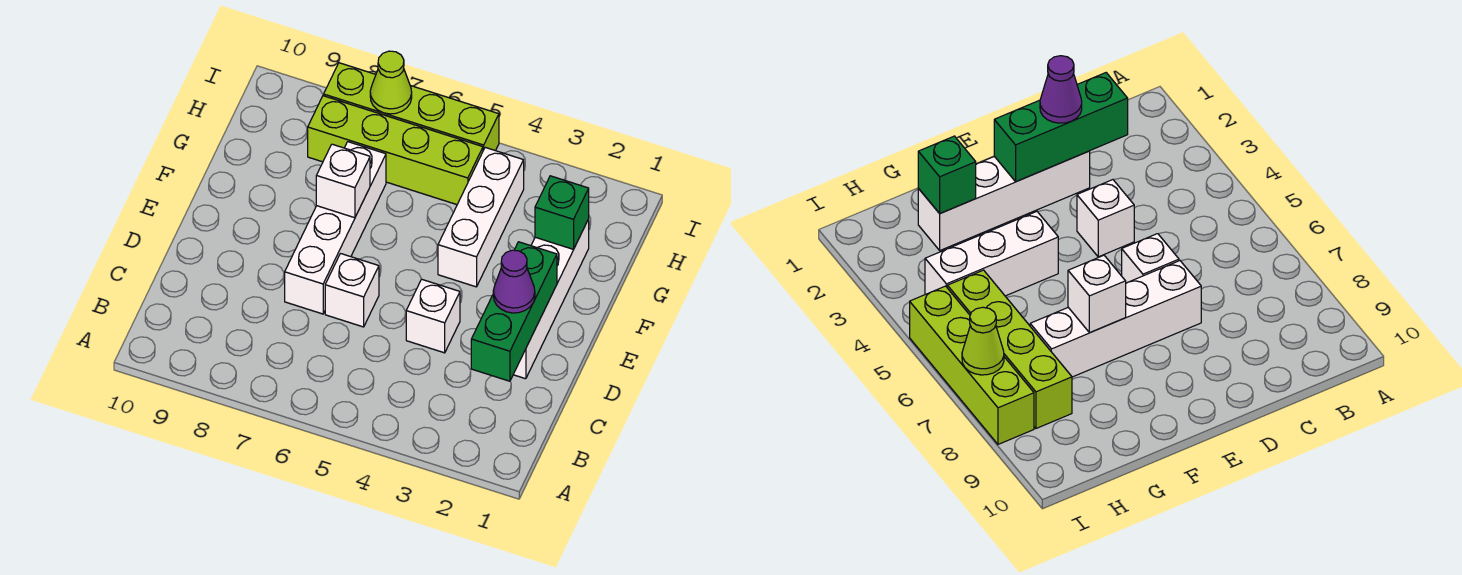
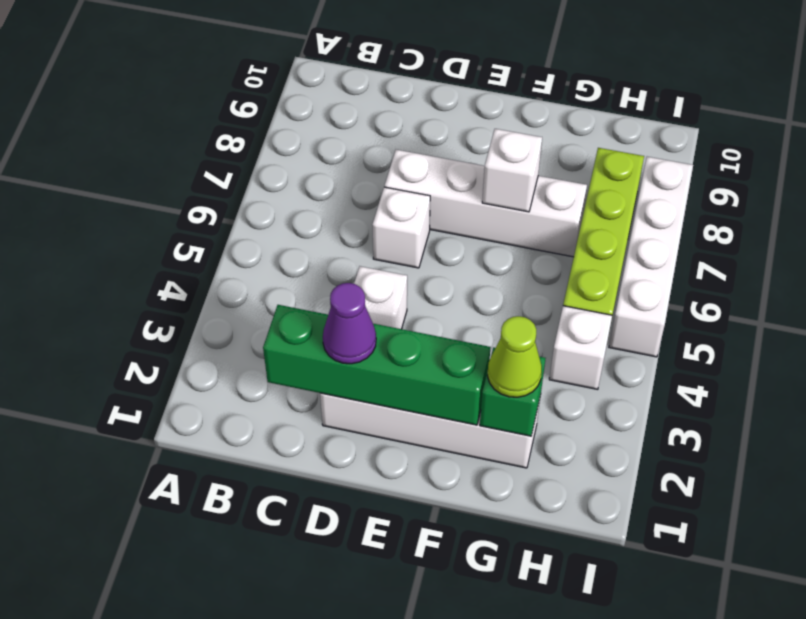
green 1x3 brick [471,242,557,381] -> green 1x4 brick [263,305,491,425]
white 1x3 brick [438,147,524,287] -> white 1x1 brick [549,306,612,389]
lime 1x4 brick [324,63,499,151] -> white 1x4 brick [609,157,693,357]
lime 1x1 cone [370,51,412,114] -> lime 1x1 cone moved to [487,316,542,397]

